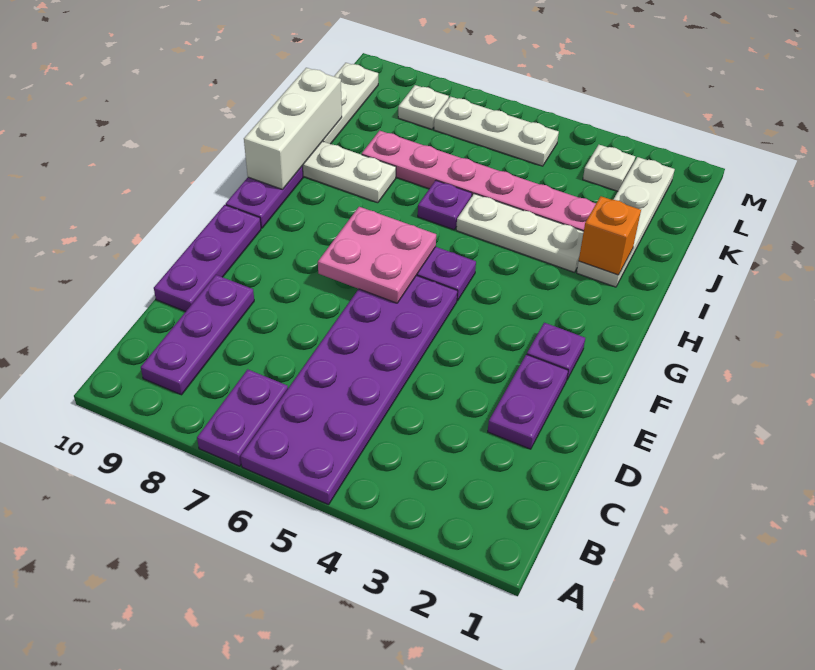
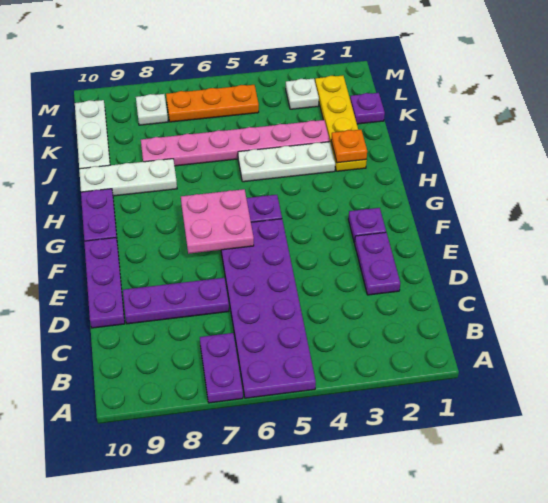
purple 1x3 plate [141,275,254,395] -> purple 1x3 plate turned to [123,278,229,324]
white 1x3 brick [244,68,342,189] -> none
white 1x4 plate [577,157,675,287] -> yellow 1x4 plate [315,76,367,171]
orange 1x1 brick [579,196,641,275] -> orange 1x1 plate [331,130,367,163]
purple 1x1 plate [418,180,472,230] -> purple 1x1 plate moved to [350,93,385,124]
white 1x3 plate [434,97,559,166] -> orange 1x3 plate [166,85,259,122]

